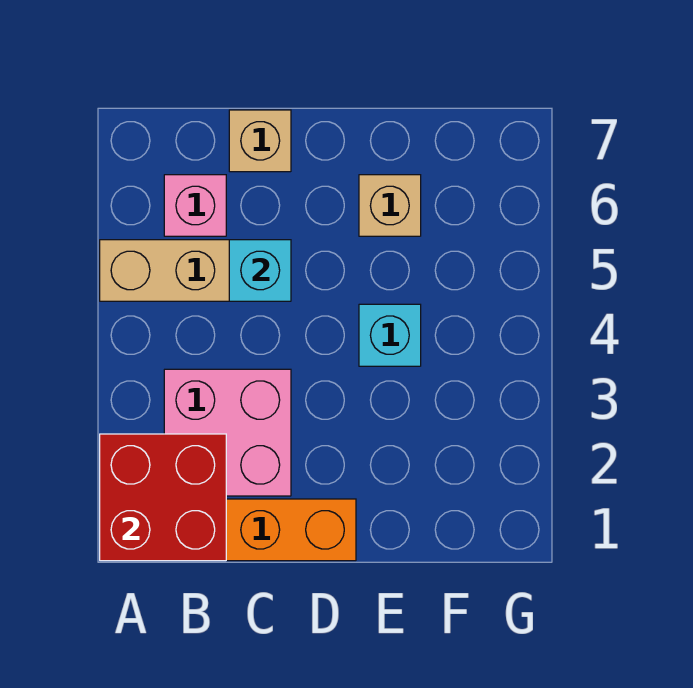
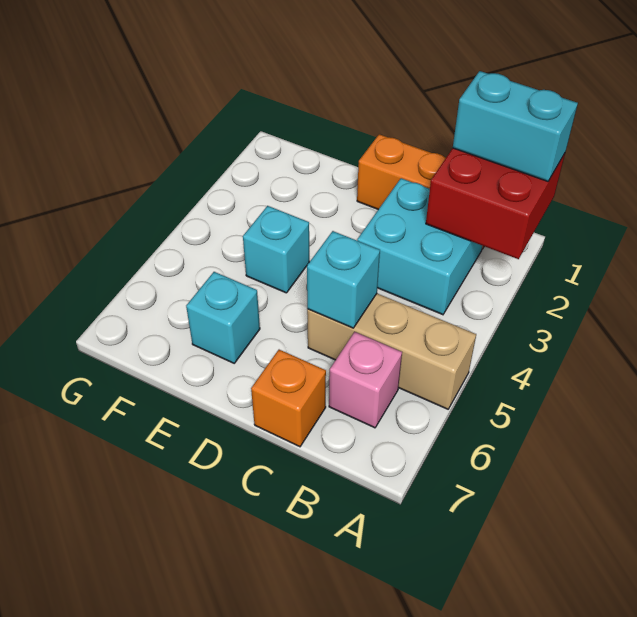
none -> cyan 1x2 brick [453,71,578,181]
pink 2x2 brick [164,369,291,496] -> cyan 2x2 brick [357,178,482,315]
tan 1x1 brick [229,110,291,172] -> orange 1x1 brick [251,350,326,447]
tan 1x1 brick [359,175,421,236] -> cyan 1x1 brick [186,272,260,363]

